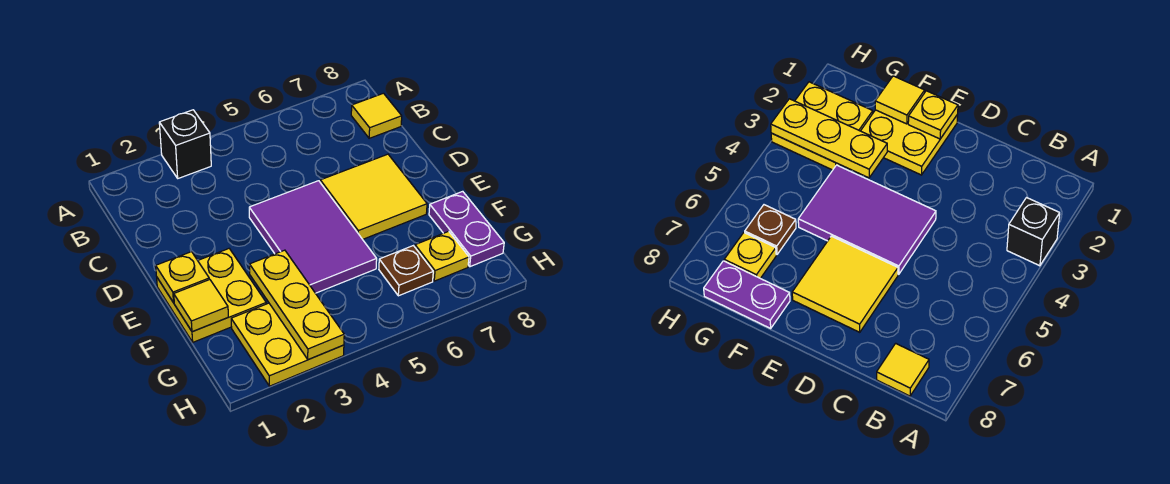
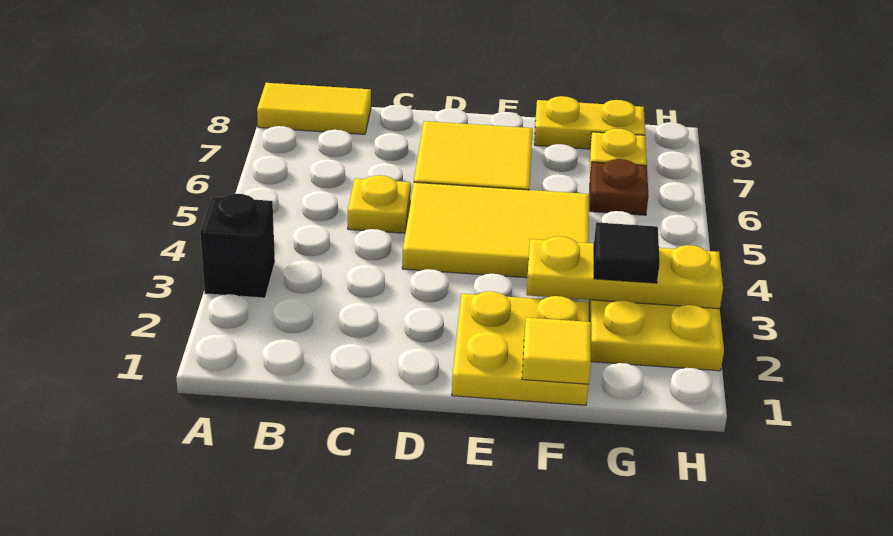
yellow 1x1 tile [351,93,402,138] -> yellow 1x2 tile [257,83,371,134]
purple 2x3 tile [249,181,377,293] -> yellow 2x3 tile [402,182,589,278]
yellow 1x1 plate [156,252,209,303] -> yellow 1x1 plate moved to [348,175,411,233]
purple 1x2 plate [429,191,504,267] -> yellow 1x2 plate [534,96,645,149]
none -> black 1x1 tile [594,222,660,283]

